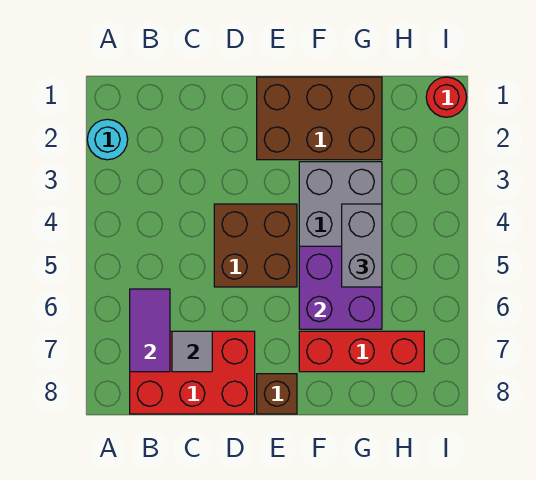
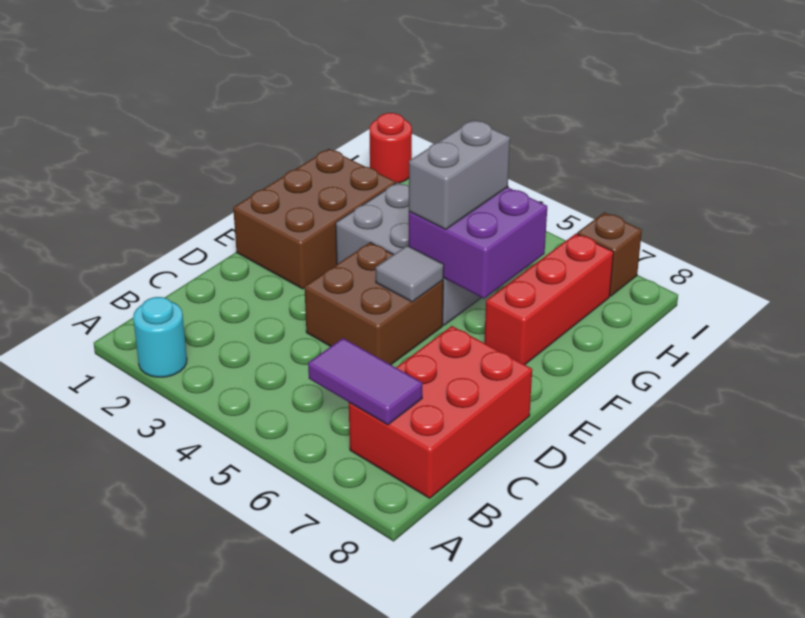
grey 1x1 tile [172,331,212,372] -> grey 1x1 tile moved to [376,246,444,302]
brown 1x1 brick [257,374,297,414] -> brown 1x1 brick moved to [577,212,642,296]
grey 1x2 brick [342,204,382,287] -> grey 1x2 brick turned to [409,120,510,229]

